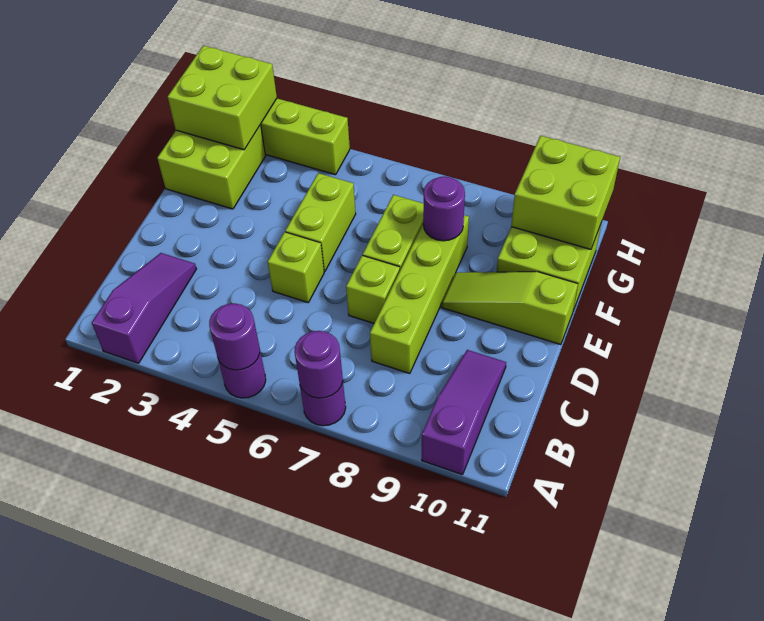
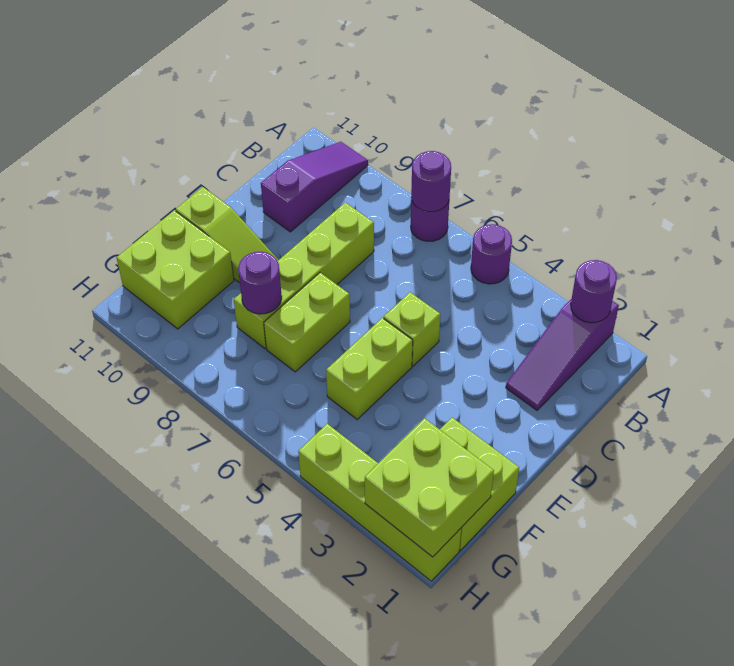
purple 1x1 round brick [209,303,260,370] -> purple 1x1 round brick moved to [571,260,617,323]
purple 1x3 slope [422,350,506,475] -> purple 1x3 slope turned to [261,142,368,232]
lime 1x1 brick [346,256,400,323] -> none
lime 2x2 brick [511,136,620,249] -> none

